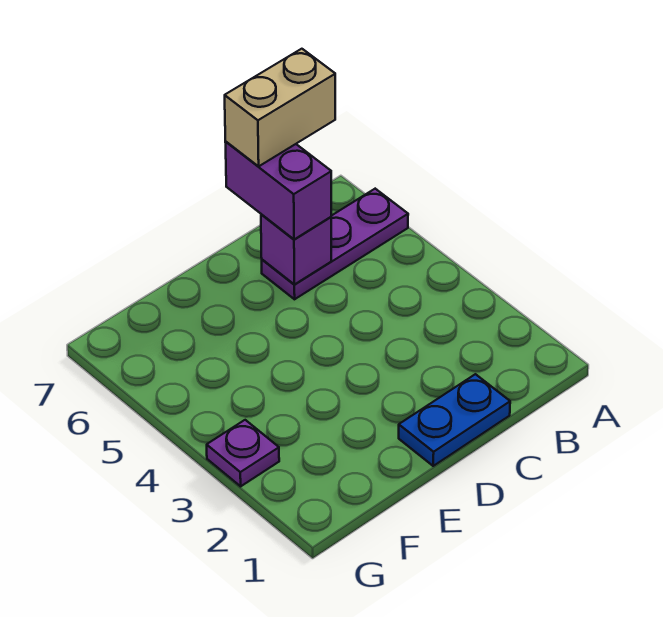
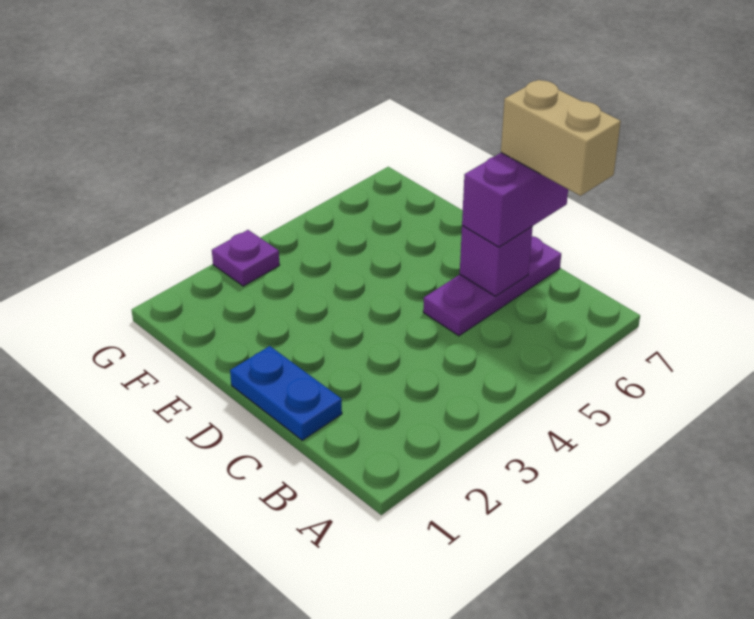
purple 1x3 plate [262,189,408,299] -> purple 1x3 plate turned to [423,236,561,336]

